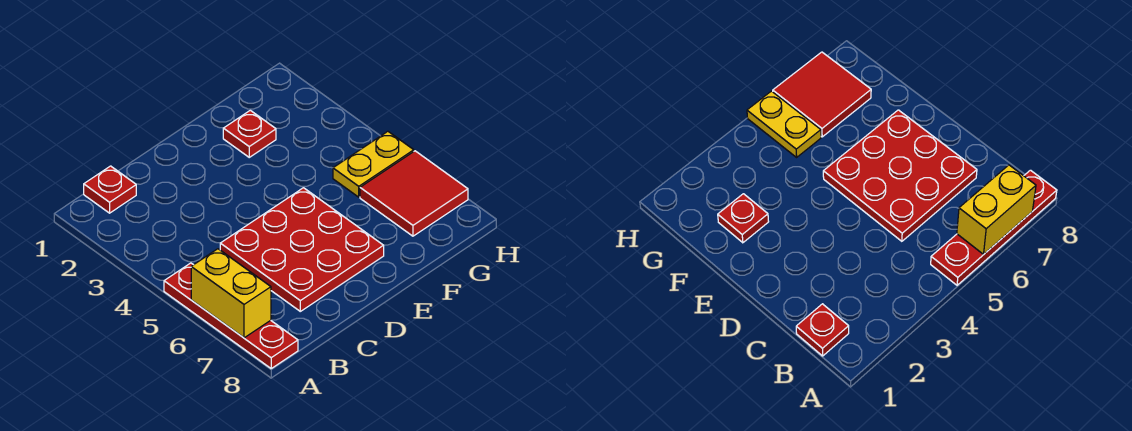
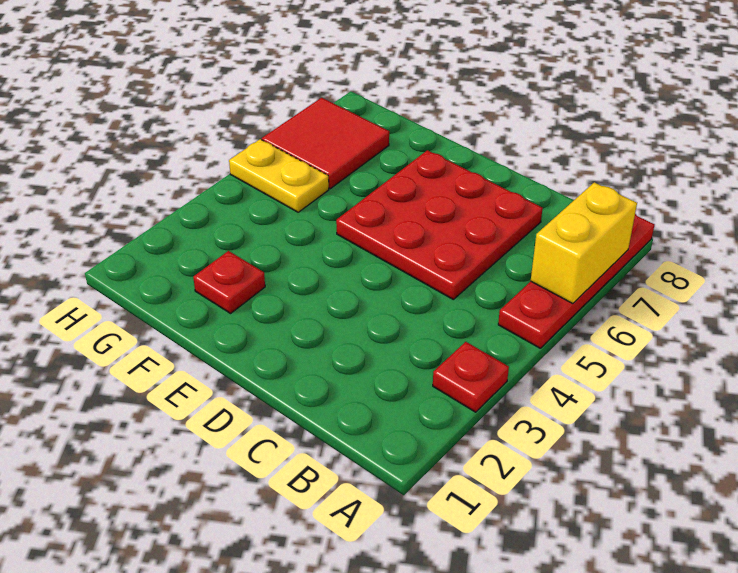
red 1x1 plate [84,166,136,213] -> red 1x1 plate moved to [433,342,509,412]

